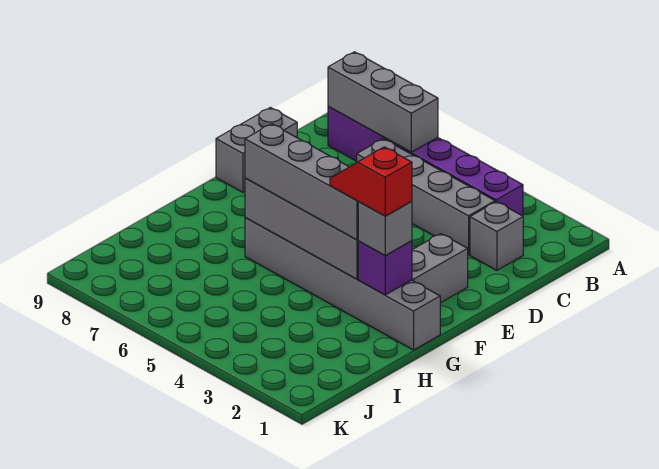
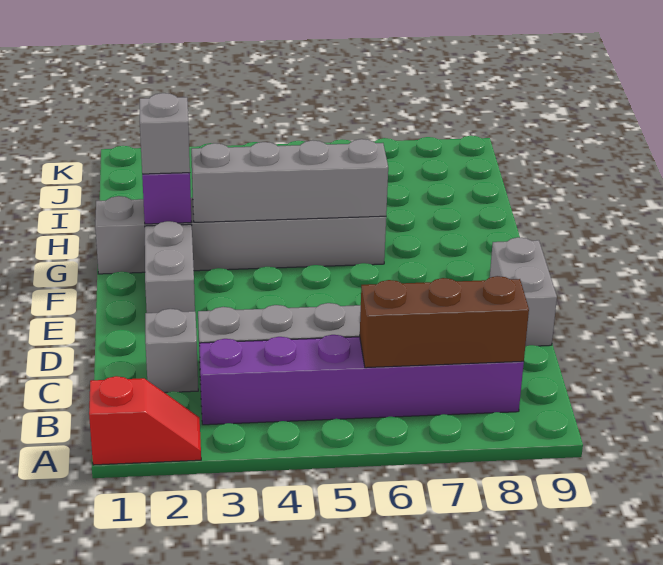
grey 1x3 brick [328,52,438,152] -> brown 1x3 brick [360,276,529,368]
red 1x2 slope [330,147,412,216] -> red 1x2 slope moved to [89,376,201,465]
grey 1x4 brick [245,124,358,240] -> none

